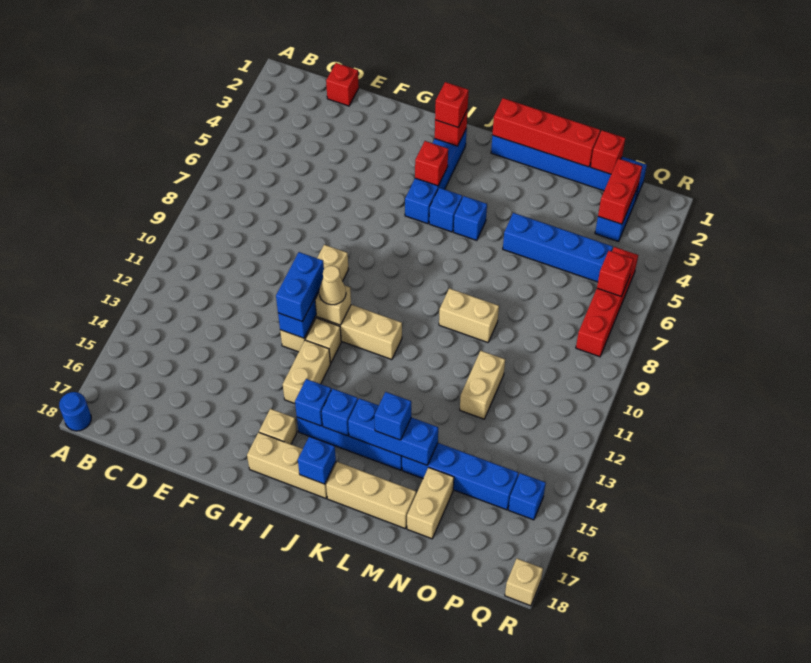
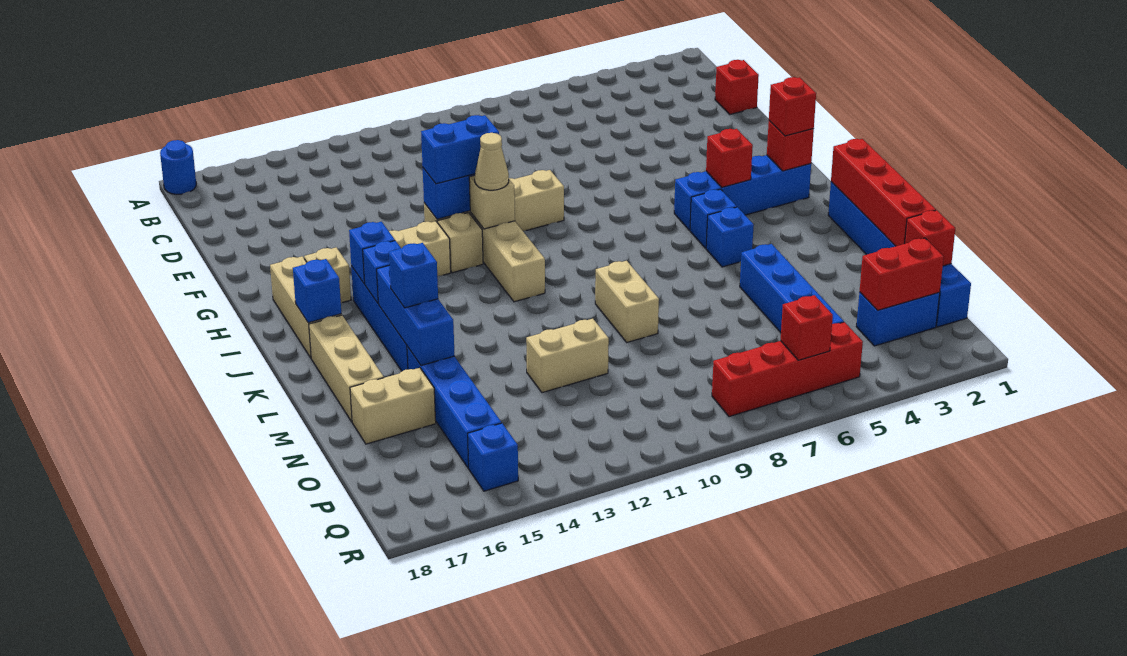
tan 1x1 brick [505,559,543,606] -> none

